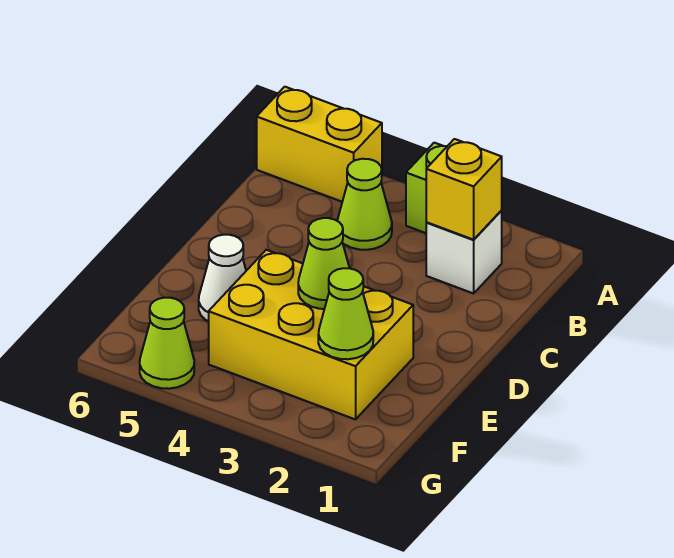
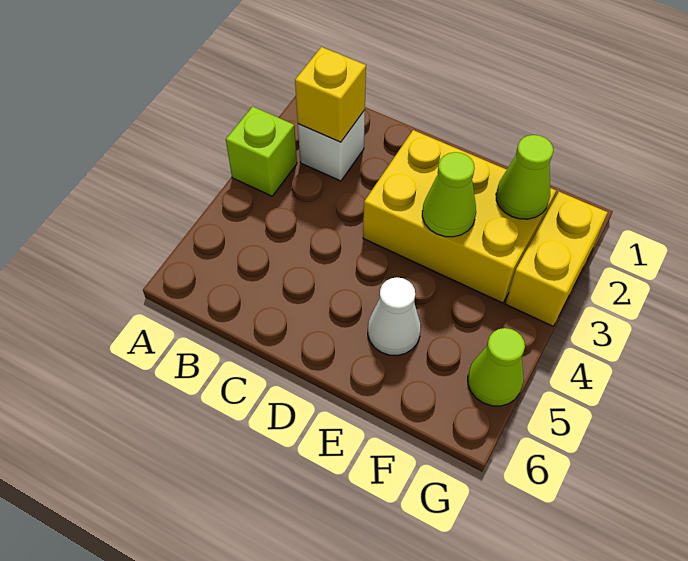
yellow 1x2 brick [257,87,382,202] -> yellow 1x2 brick moved to [506,192,608,326]
lime 1x1 cone [337,159,392,250] -> none
yellow 2x3 brick [209,250,413,419] -> yellow 2x3 brick turned to [363,130,556,303]

